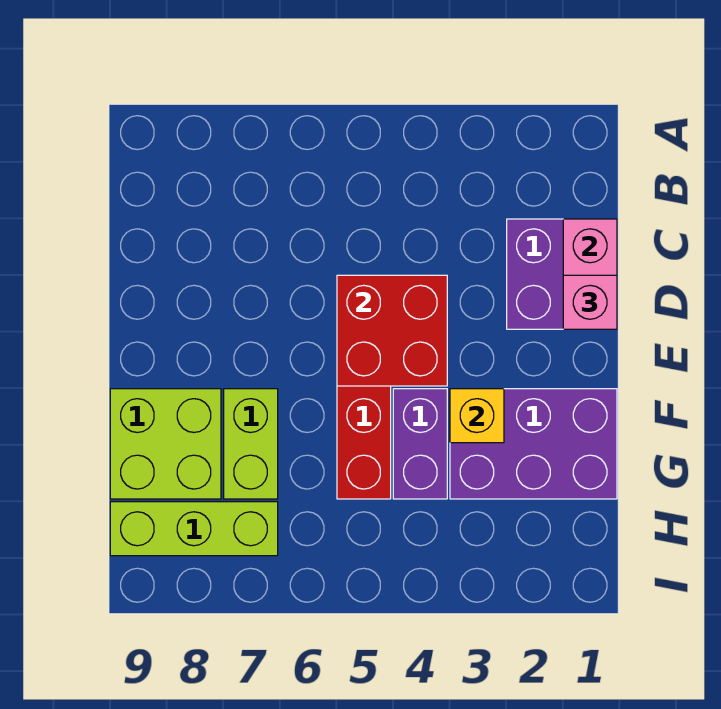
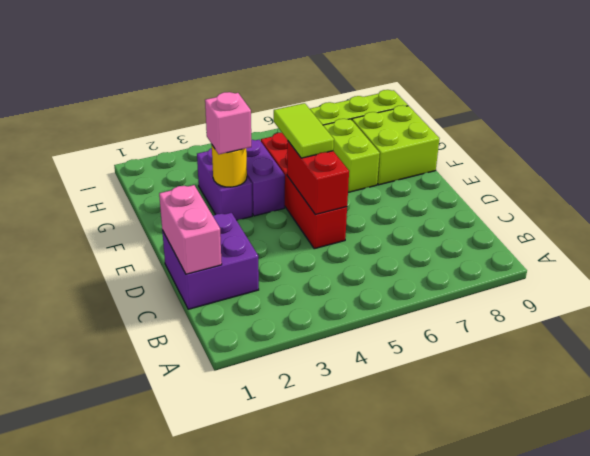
pink 1x1 brick [563,275,617,329] -> pink 1x1 brick moved to [205,92,251,154]
red 2x2 brick [337,275,447,386] -> red 1x2 brick [287,141,349,215]
none -> lime 1x2 tile [274,103,334,158]
purple 2x3 brick [450,389,617,499] -> purple 1x2 brick [197,148,252,220]
yellow 1x1 brick [450,389,504,443] -> yellow 1x1 round brick [212,145,247,187]

